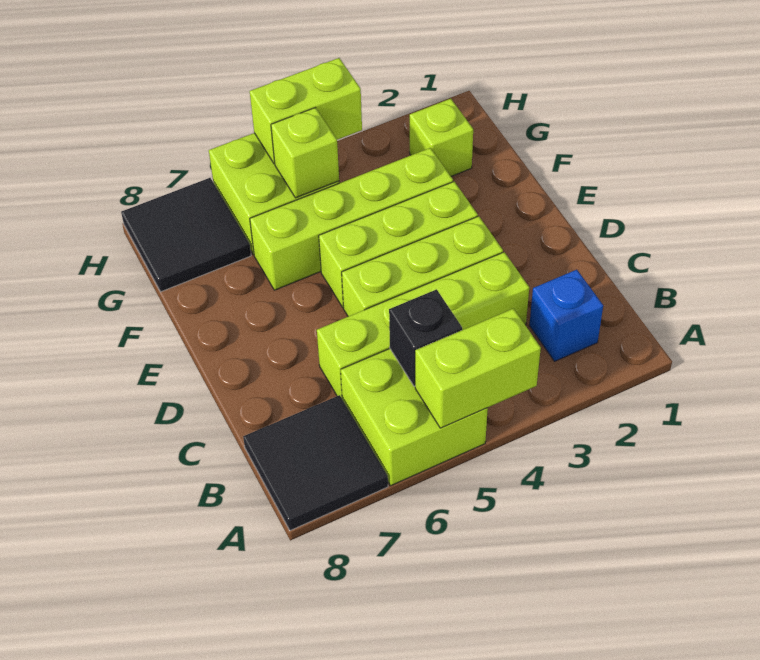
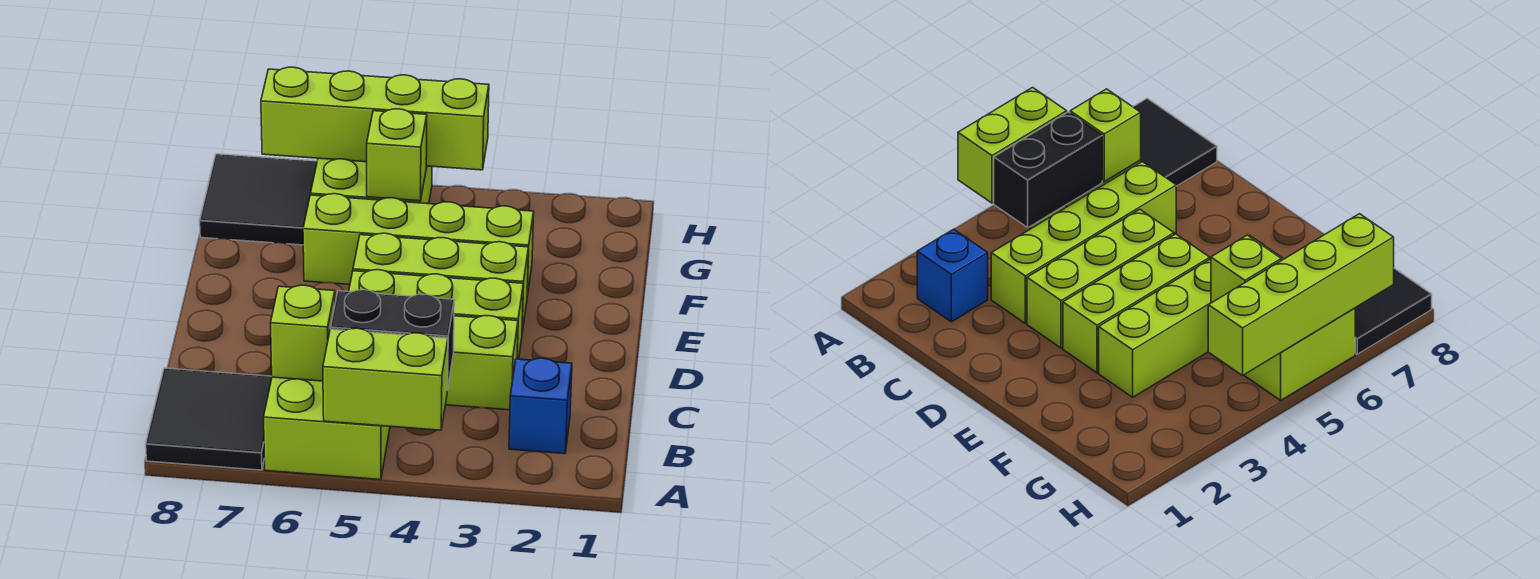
black 1x1 brick [389,289,462,386] -> black 1x2 brick [331,290,454,390]
lime 1x1 brick [410,99,473,176] -> lime 1x1 brick moved to [271,285,335,381]
lime 1x2 brick [250,58,362,164] -> lime 1x4 brick [261,67,489,170]

